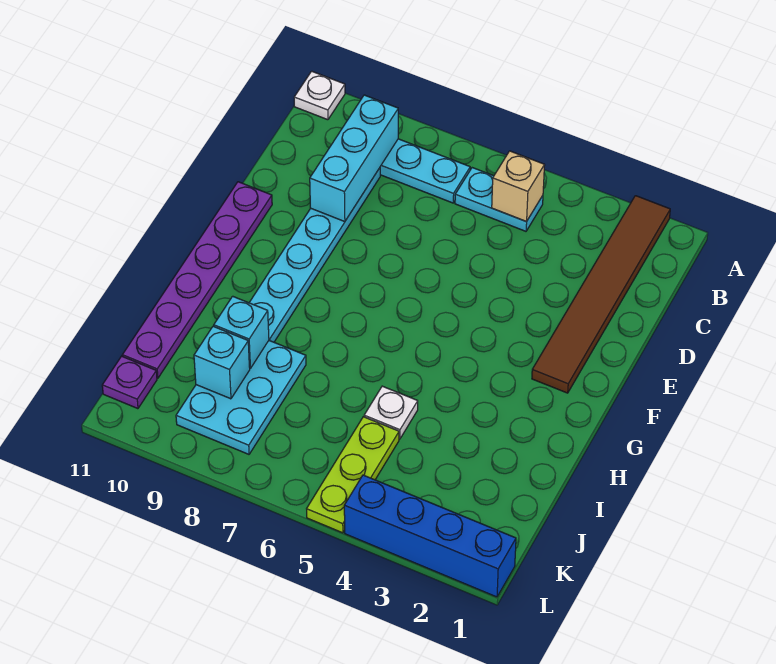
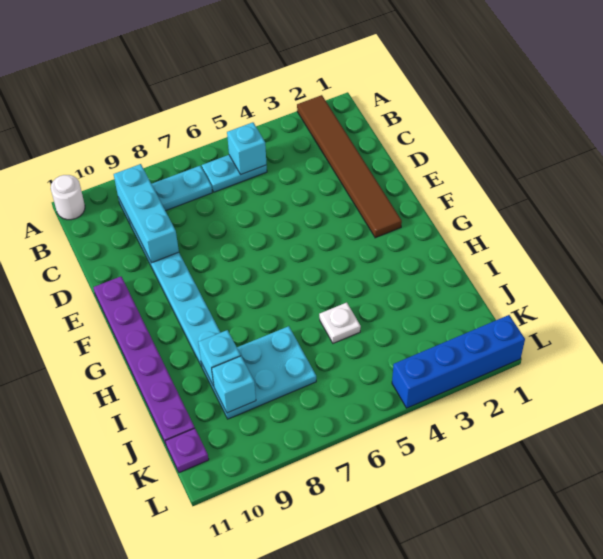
white 1x1 plate [294,71,345,120] -> white 1x1 round brick [51,175,85,220]
tan 1x1 brick [492,151,545,222] -> cyan 1x1 brick [227,122,267,175]
cyan 2x3 plate [176,341,306,454] -> cyan 2x3 plate turned to [201,326,316,419]
lime 1x3 plate [307,417,399,533] -> none

